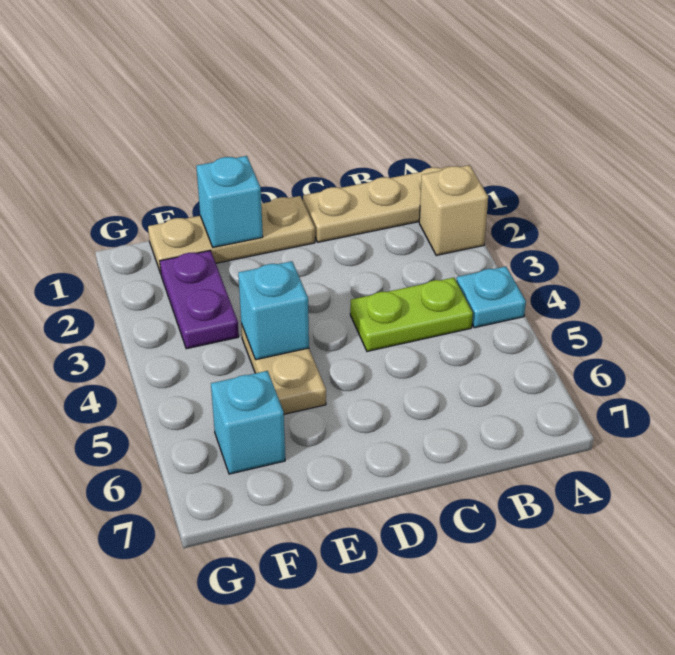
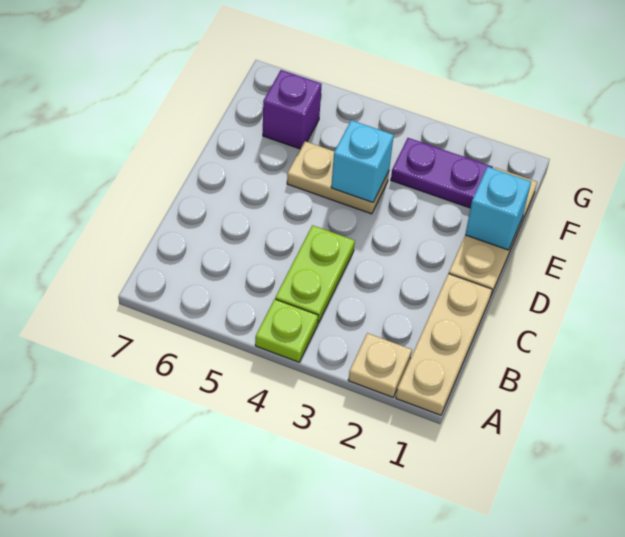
tan 1x1 brick [419,165,488,255] -> tan 1x1 plate [348,333,412,397]
cyan 1x1 plate [456,266,526,328] -> lime 1x1 plate [255,299,318,362]
cyan 1x1 brick [211,371,285,474] -> purple 1x1 brick [263,70,322,149]

